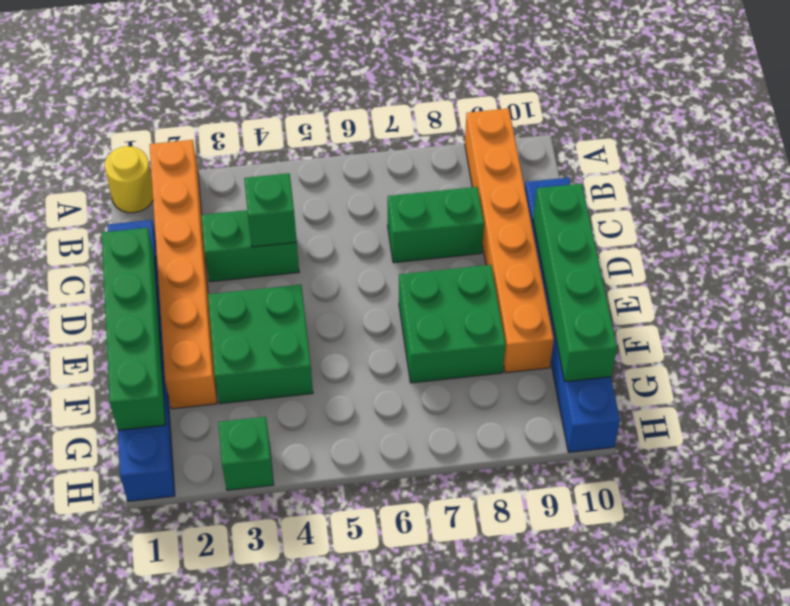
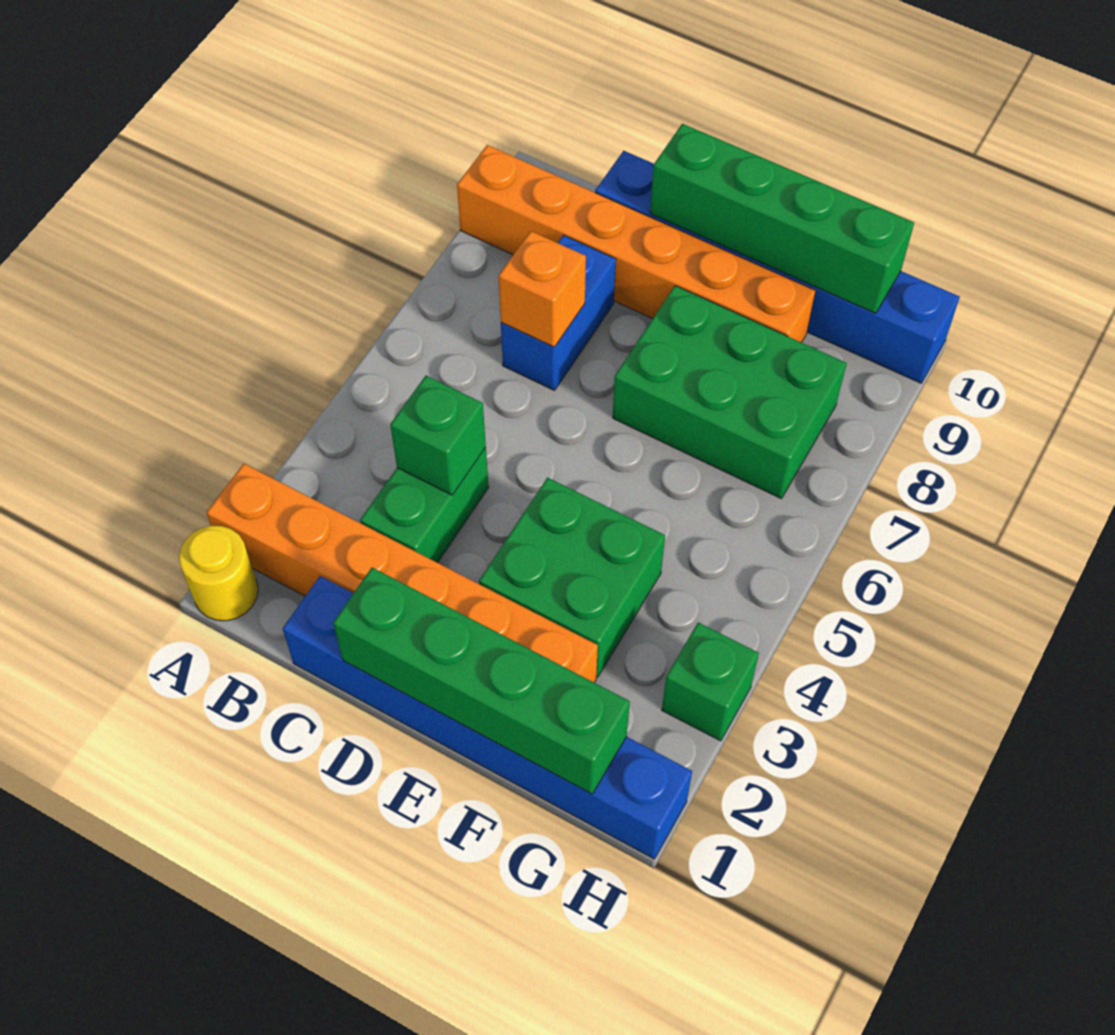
green 1x2 brick [388,187,484,263] -> blue 1x2 brick [501,235,616,390]
none -> orange 1x1 brick [499,231,586,347]
green 2x2 brick [399,265,506,383] -> green 2x3 brick [613,286,847,499]

